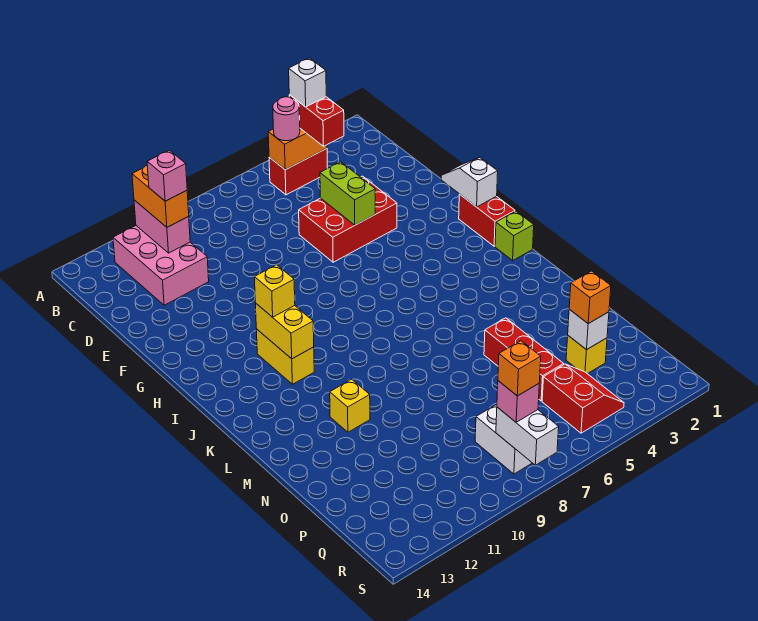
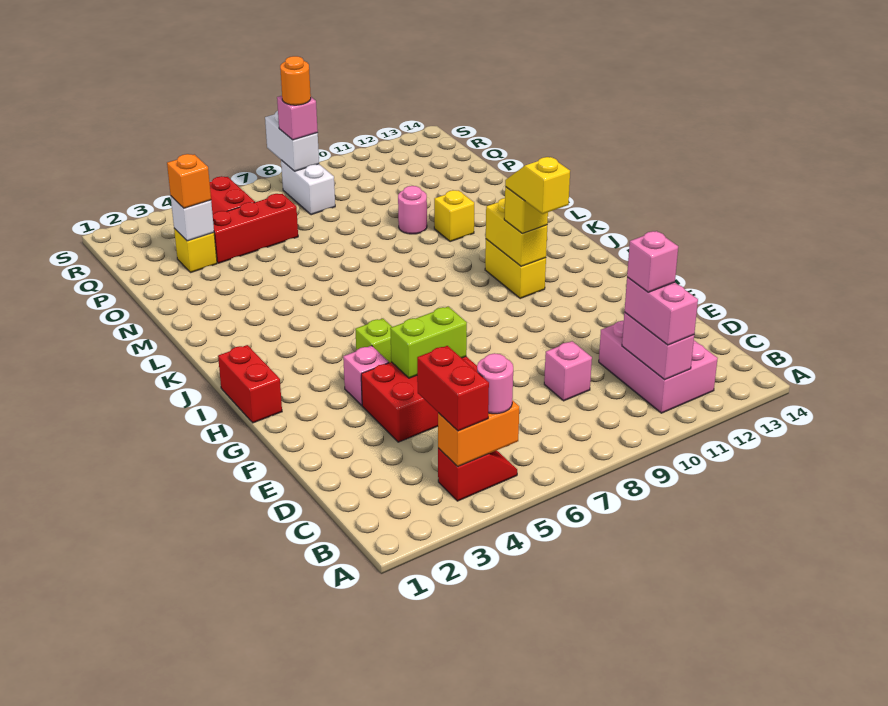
red 1x2 brick [269,149,327,195] -> red 1x2 slope [438,448,517,501]
white 1x1 brick [289,58,326,107] -> none
orange 1x2 brick [132,166,189,227] -> pink 1x2 brick [624,277,698,345]
none -> pink 1x1 brick [544,341,592,401]
lime 1x2 brick [320,162,375,225] -> lime 1x2 brick turned to [390,307,467,378]
white 1x2 slope [441,157,498,207] -> none
none -> pink 1x1 brick [343,346,389,405]
none -> yellow 1x2 slope [505,157,570,214]
lime 1x1 brick [495,211,534,260] -> lime 1x1 brick moved to [355,319,392,363]
red 1x3 brick [484,318,564,401] -> red 1x3 brick turned to [213,194,298,263]
none -> pink 1x1 round brick [398,186,427,234]
orange 1x1 brick [498,341,541,396] -> orange 1x1 round brick [280,56,311,105]

